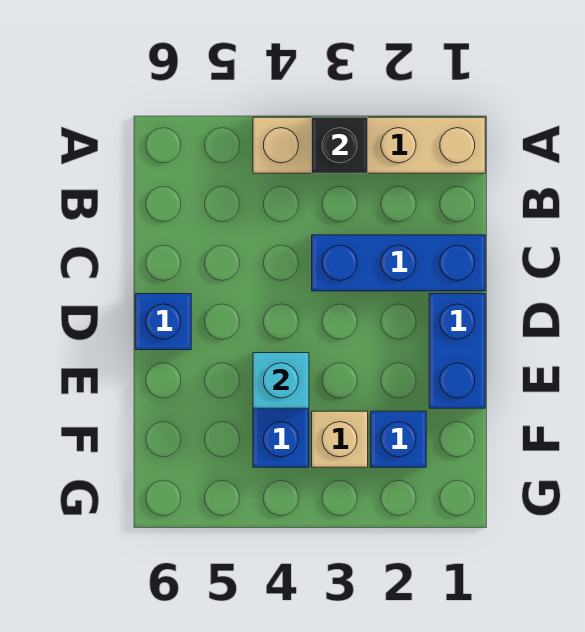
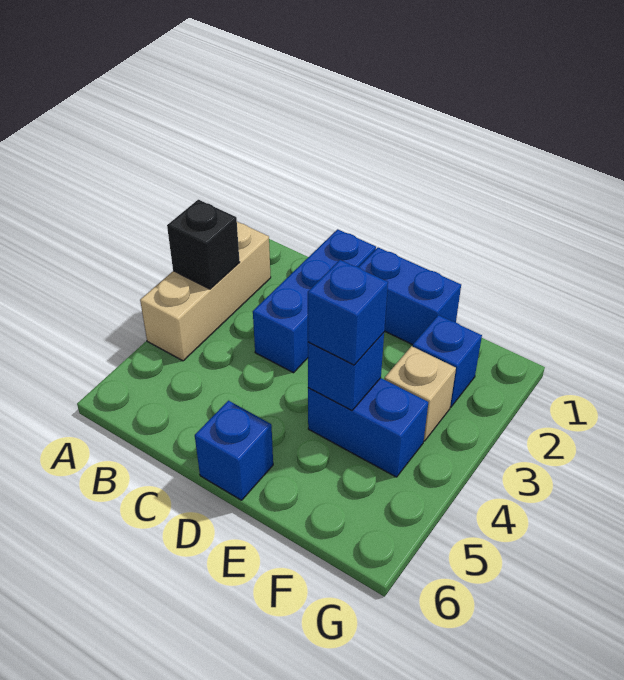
tan 1x4 brick [253,117,485,173] -> tan 1x3 brick [140,222,271,361]
cyan 1x1 brick [253,353,309,408] -> blue 1x1 brick [308,333,384,410]
none -> blue 1x1 brick [308,260,388,365]

